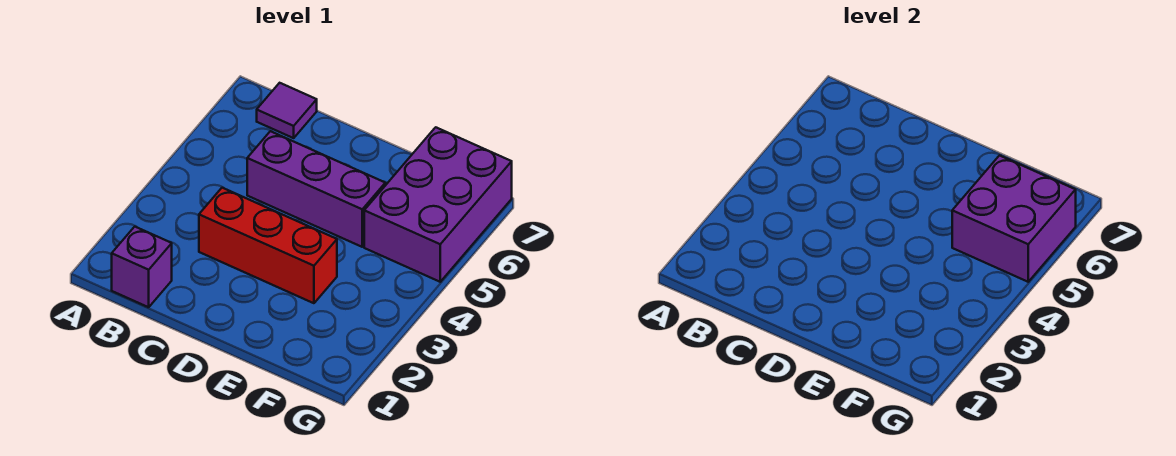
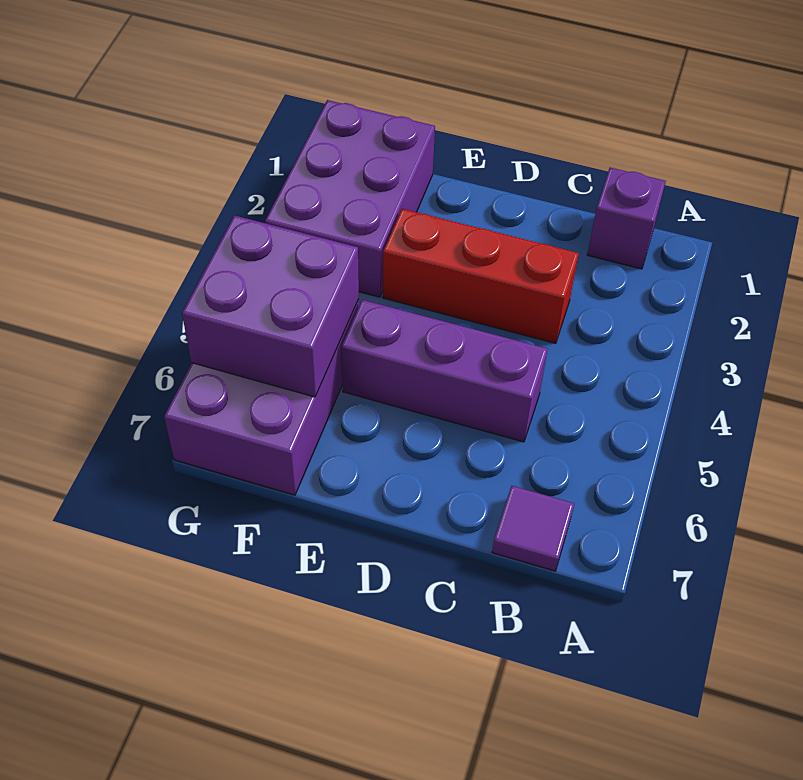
none -> purple 2x3 brick [265,100,435,297]

